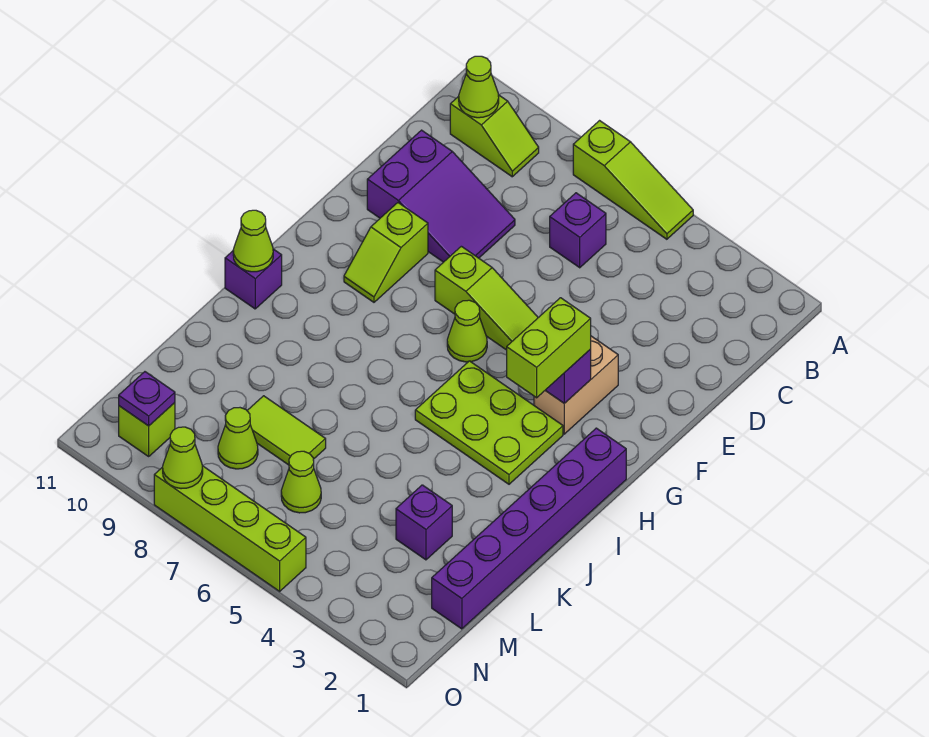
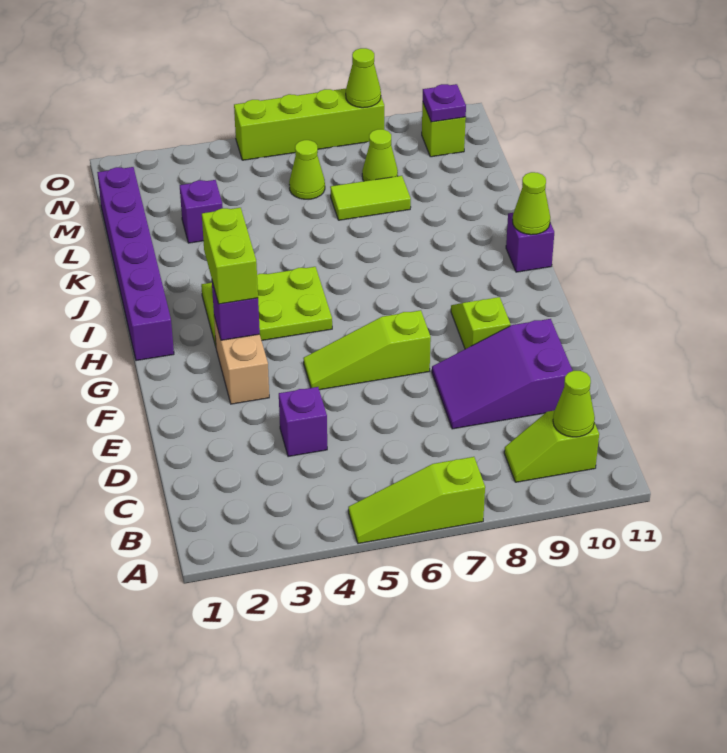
purple 1x1 brick [550,193,606,268] -> purple 1x1 brick moved to [279,387,327,457]
lime 1x1 cone [447,300,487,362] -> none

